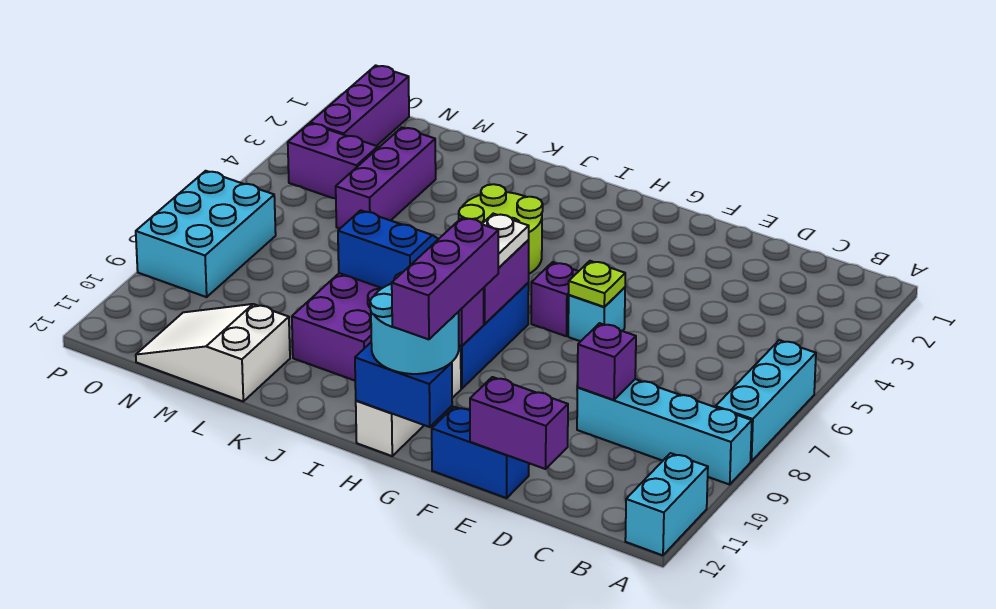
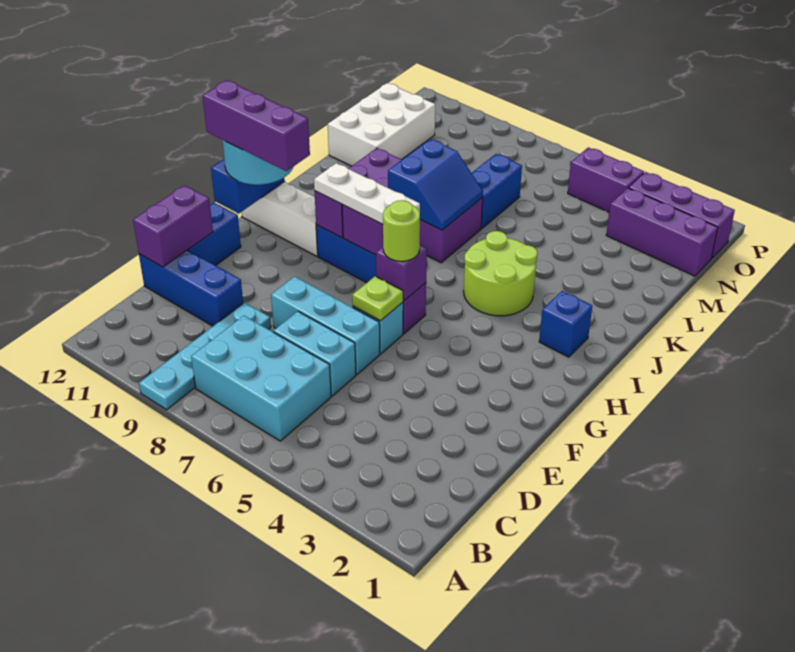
cyan 1x3 brick [716,340,816,462] -> cyan 1x3 brick moved to [271,276,380,374]
cyan 1x4 brick [577,379,752,485] -> cyan 1x4 plate [139,302,271,410]
cyan 1x2 brick [625,453,708,555] -> cyan 1x2 brick moved to [273,311,356,396]
purple 1x1 brick [577,323,636,400] -> purple 1x1 brick moved to [376,245,427,301]
none -> blue 1x3 brick [139,250,243,326]
none -> lime 1x1 round brick [383,200,420,261]
none -> blue 1x1 brick [539,291,592,357]
none -> blue 1x2 brick [472,154,522,228]
white 2x3 slope [136,304,290,401] -> white 2x3 brick [328,83,435,166]
purple 1x3 brick [336,127,436,228] -> purple 1x3 brick moved to [606,188,718,276]
purple 1x2 brick [288,123,378,199] -> purple 1x2 brick turned to [568,147,644,212]
cyan 2x3 brick [136,171,276,297] -> cyan 2x3 brick moved to [191,316,331,441]

